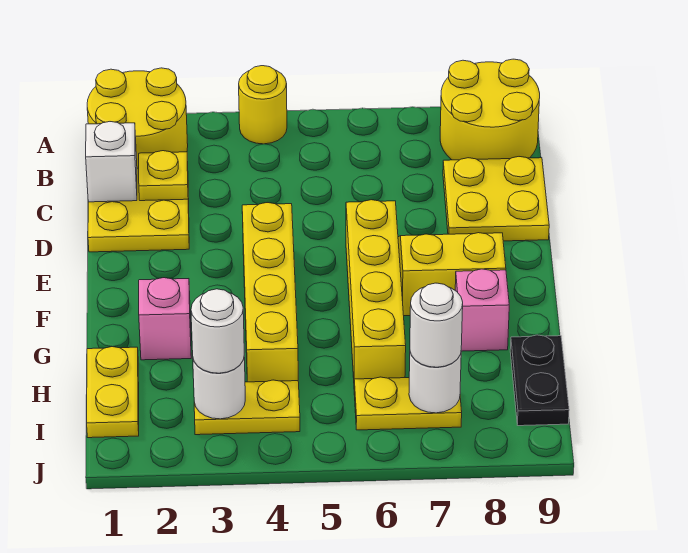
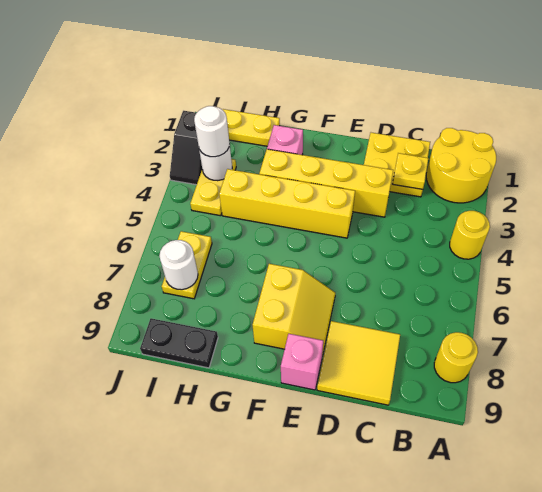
yellow 2x2 round brick [440,59,540,160] -> yellow 1x1 round brick [434,332,478,383]
white 1x1 brick [86,122,137,202] -> none
yellow 2x2 plate [443,157,549,241] -> yellow 2x2 tile [317,321,400,405]
yellow 1x4 brick [346,200,406,379] -> yellow 1x4 brick moved to [259,149,393,217]
pink 1x1 brick [455,269,509,351] -> pink 1x1 brick moved to [281,334,323,390]
white 1x1 round brick [410,283,463,367] -> none
none -> black 1x2 slope [170,111,202,185]

